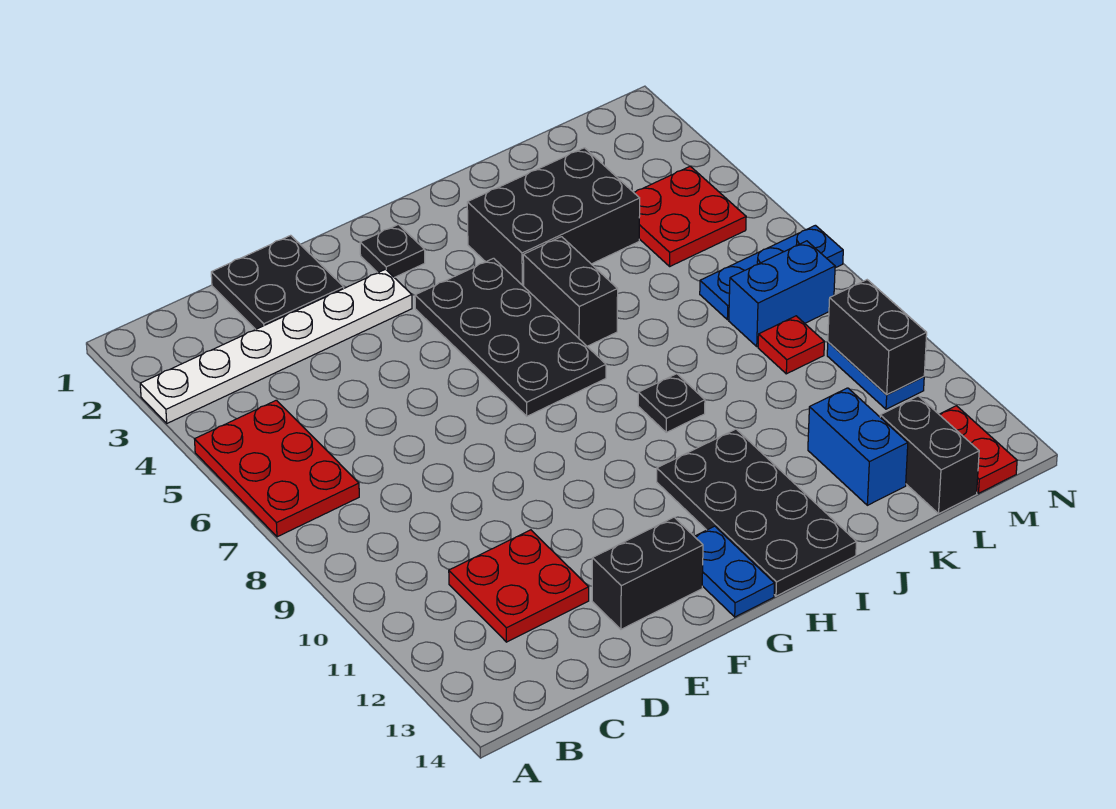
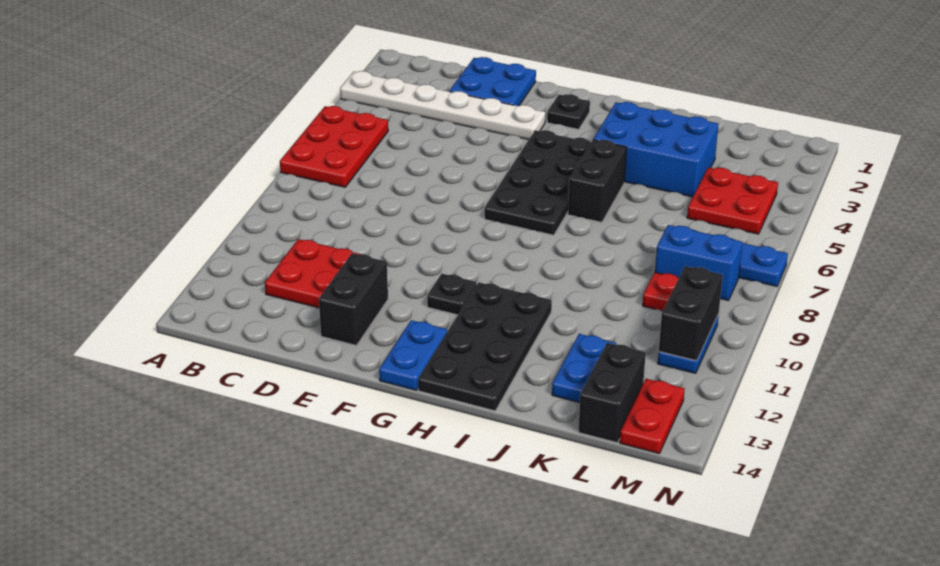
black 2x2 plate [211,235,344,329] -> blue 2x2 plate [449,57,536,106]
black 1x2 brick [592,517,703,629] -> black 1x2 brick turned to [319,253,388,345]
black 2x3 brick [467,148,640,286] -> blue 2x3 brick [593,102,718,197]
black 1x1 plate [638,374,705,432] -> black 1x1 plate moved to [427,274,477,315]
blue 1x2 brick [808,388,908,505] -> blue 1x2 plate [552,334,616,402]

